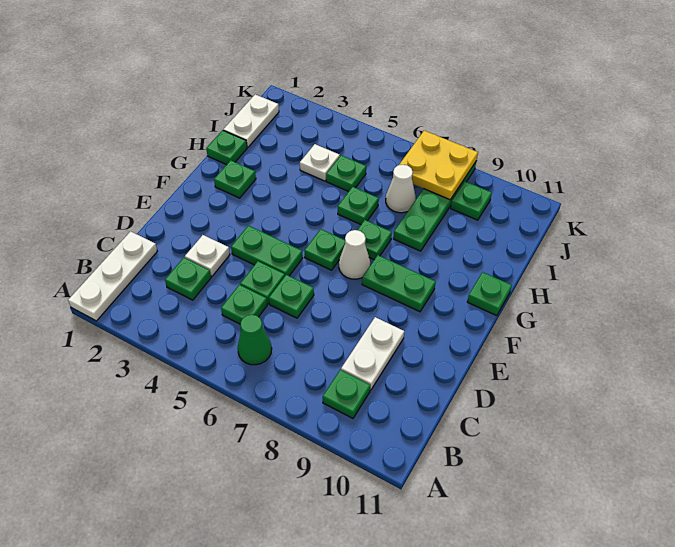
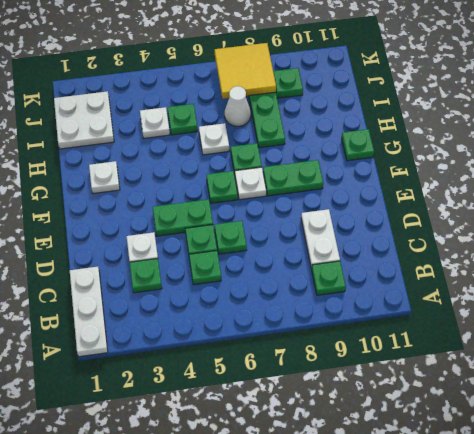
green 1x1 cone [238,315,272,365] -> none
white 1x1 cone [339,230,370,279] -> white 1x1 plate [235,167,266,200]
green 1x1 plate [214,160,256,198] -> white 1x1 plate [89,161,120,194]
green 1x1 plate [206,130,247,165] -> none
green 1x1 plate [338,187,379,224] -> white 1x1 plate [199,123,229,155]
white 1x2 plate [223,94,279,147] -> white 2x2 plate [54,91,114,149]
yellow 2x2 plate [399,131,478,200] -> yellow 2x2 tile [215,43,276,99]

